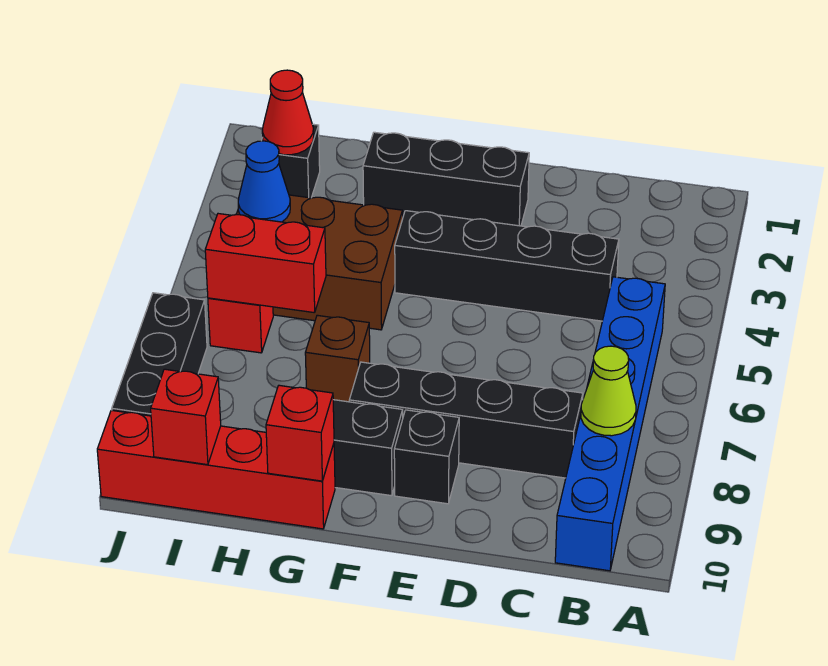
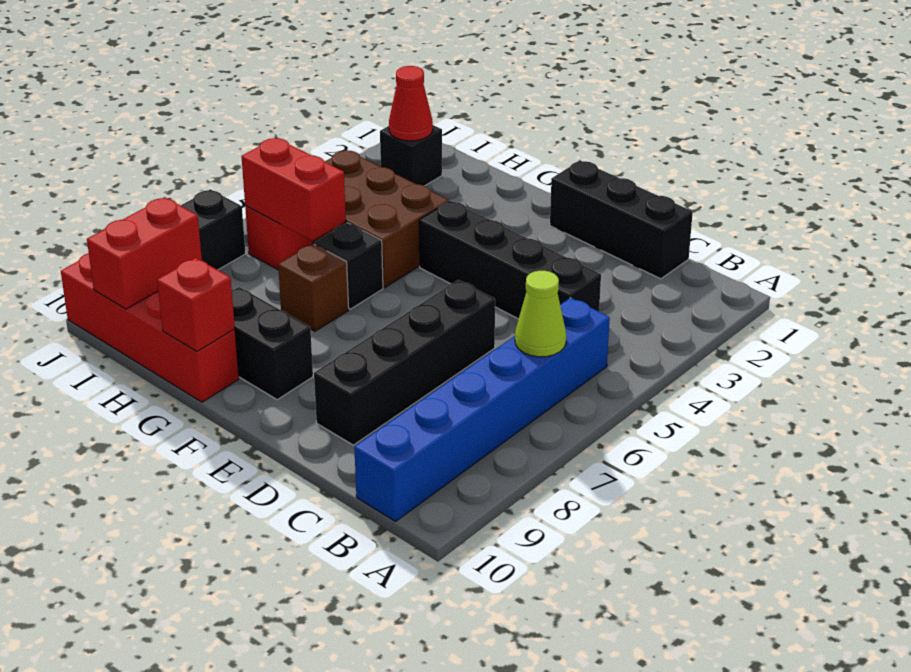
lime 1x1 cone [581,346,636,436] -> lime 1x1 cone moved to [515,271,566,357]
black 1x4 brick [349,362,583,478] -> black 1x4 brick turned to [314,280,495,445]
black 1x3 brick [363,132,529,226] -> black 1x3 brick moved to [550,161,693,279]
black 1x1 brick [394,410,459,504] -> black 1x1 brick moved to [314,223,383,309]
blue 1x1 cone [238,141,290,222] -> none
red 1x1 brick [151,369,221,465] -> red 1x2 brick [87,197,202,309]

